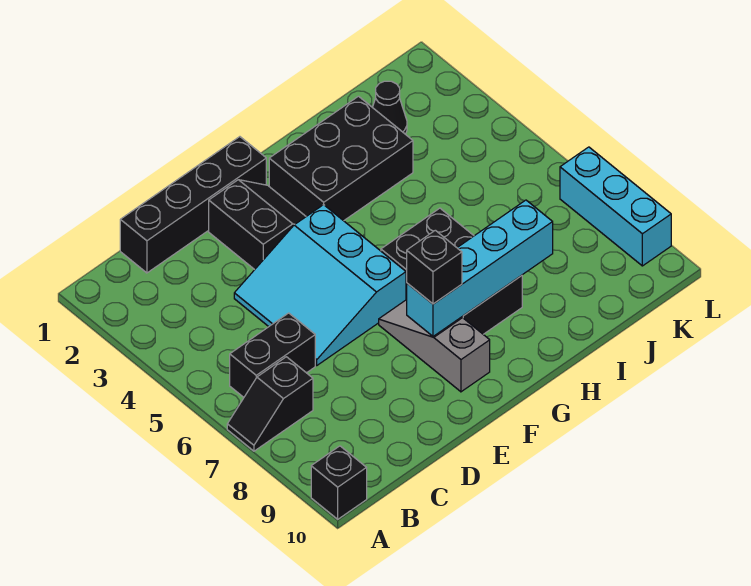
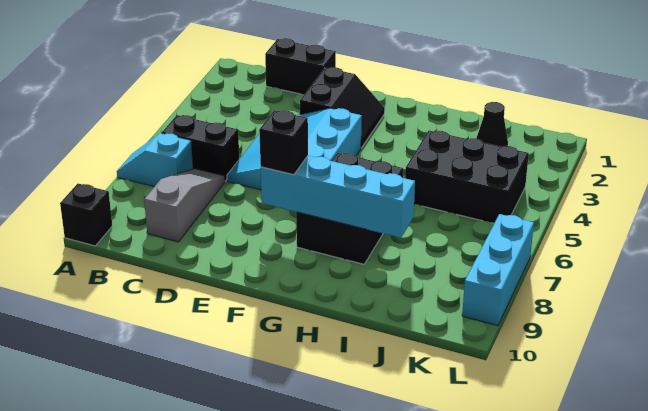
black 1x2 slope [227,357,313,451] -> cyan 1x2 slope [117,133,193,187]
black 1x4 brick [120,137,266,273] -> black 1x2 brick [265,38,336,94]
grey 1x3 slope [379,300,490,392] -> grey 1x3 slope moved to [144,169,225,242]
black 2x3 brick [269,96,413,221] -> black 2x3 brick moved to [405,130,529,223]

